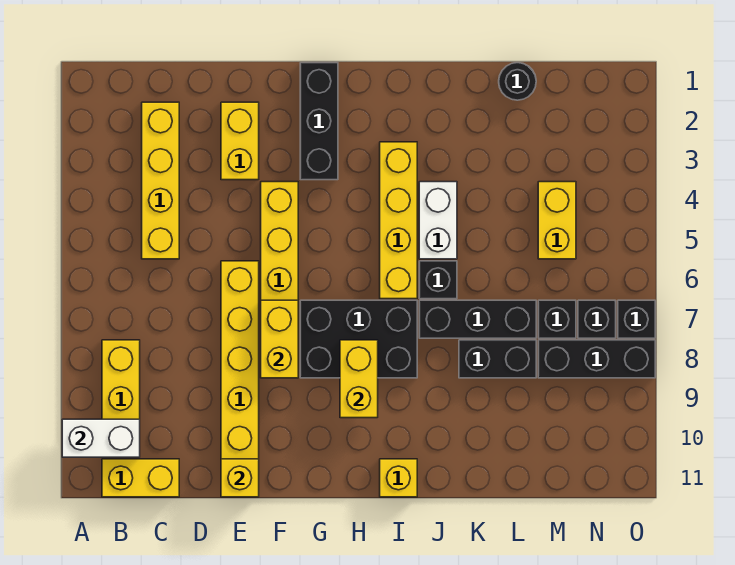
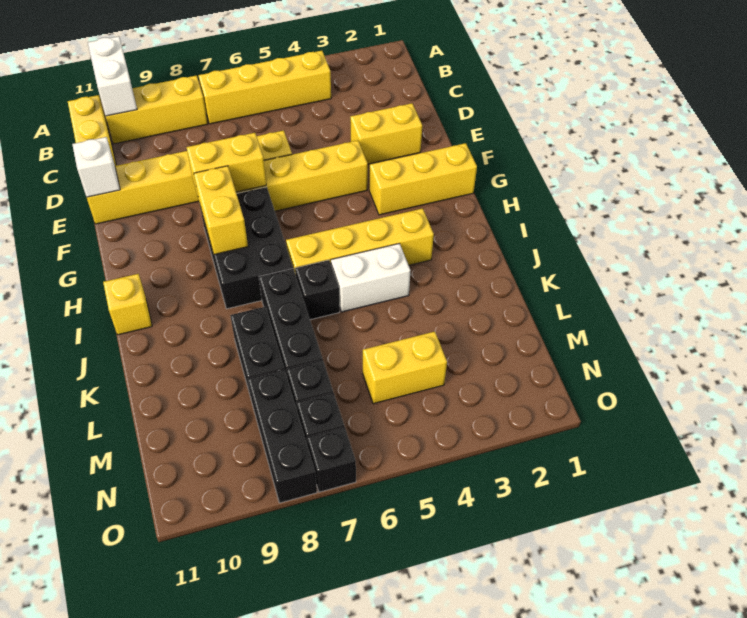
yellow 1x4 brick [142,102,179,259] -> yellow 1x4 brick moved to [198,51,331,124]
yellow 1x1 brick [221,459,259,497] -> white 1x1 brick [72,137,120,197]
black 1x3 brick [300,63,338,180] -> yellow 1x3 brick [369,143,477,215]
yellow 1x2 brick [340,340,378,418] -> yellow 1x2 brick turned to [194,166,248,254]
black 1x1 round brick [499,63,536,100] -> none

